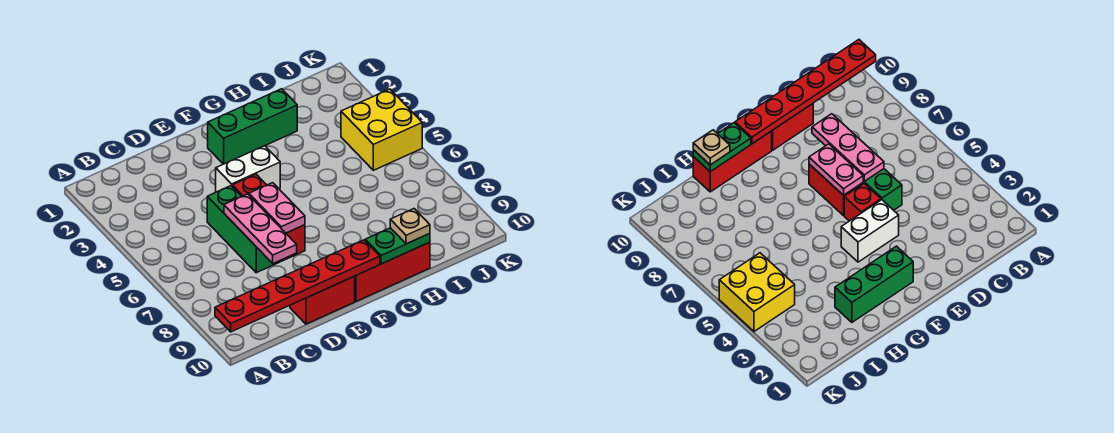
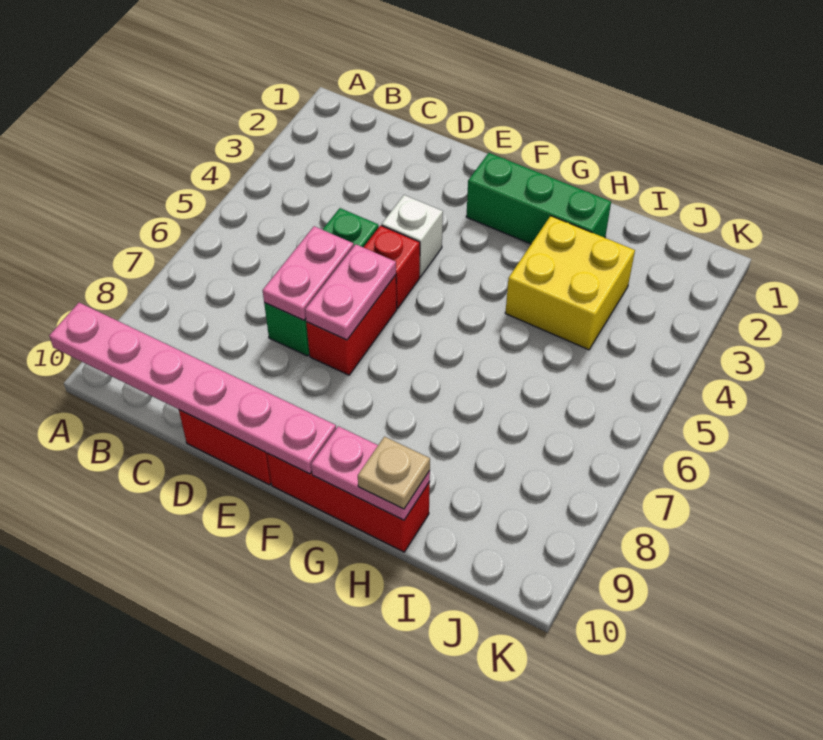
red 1x6 plate [215,240,380,332] -> pink 1x6 plate [49,303,336,474]
pink 1x3 plate [224,194,297,263] -> pink 1x2 plate [263,226,354,320]
white 1x2 brick [216,146,280,192] -> white 1x1 brick [382,195,443,277]
green 1x2 plate [365,228,430,264] -> pink 1x2 plate [311,426,430,520]
yellow 2x2 brick [341,89,422,170] -> yellow 2x2 brick moved to [505,216,635,350]

